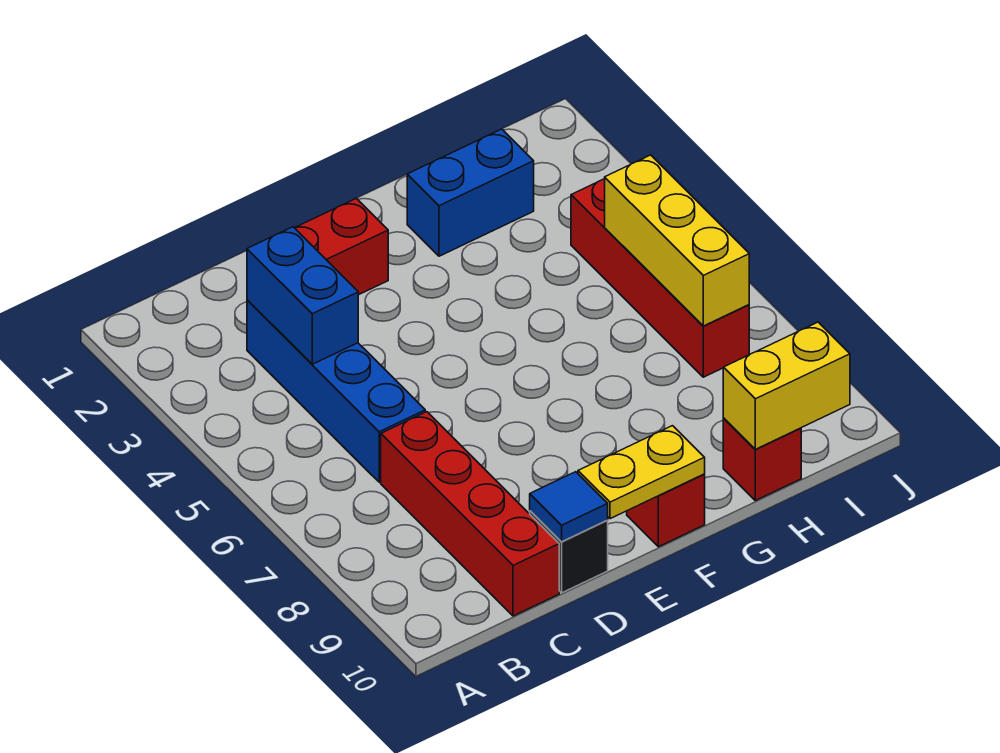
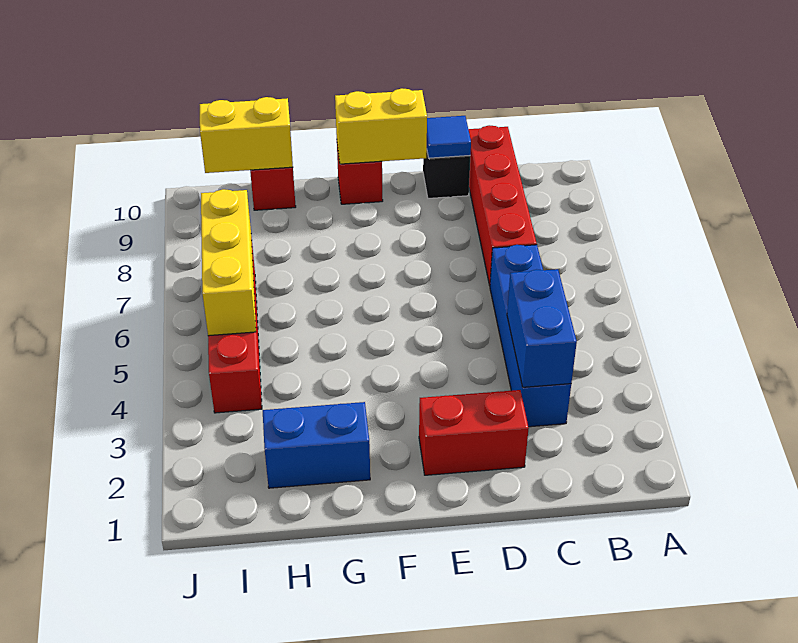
yellow 1x2 plate [578,426,705,519] -> yellow 1x2 brick [335,88,427,164]

